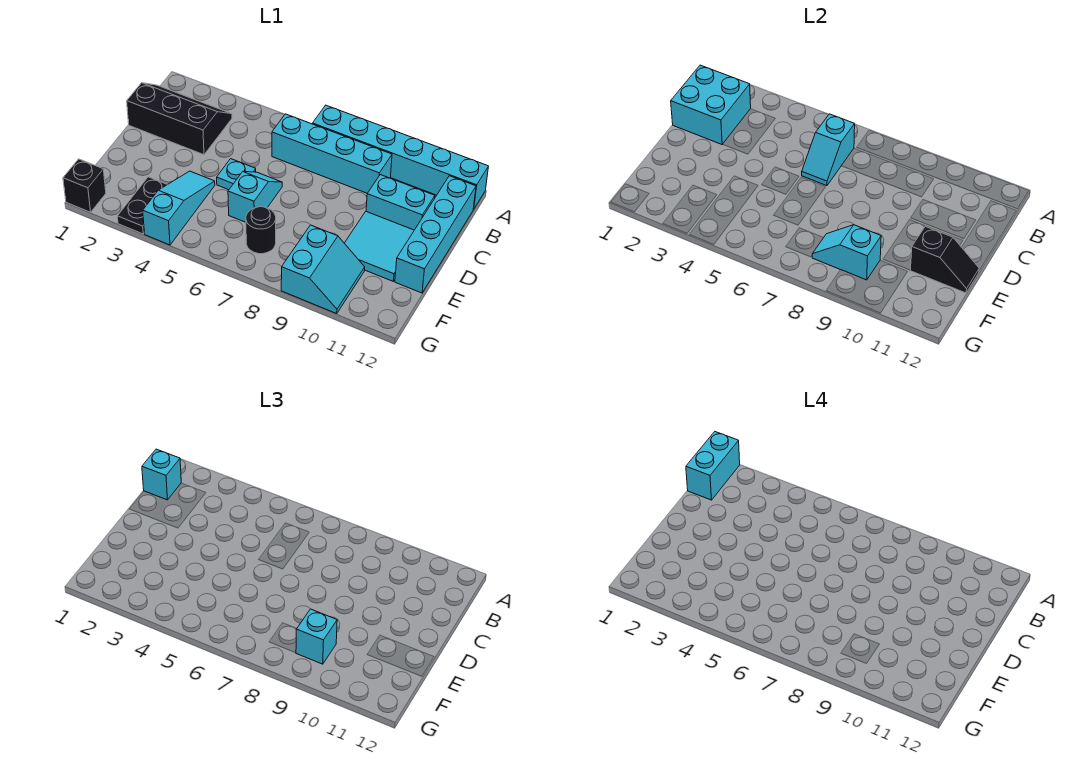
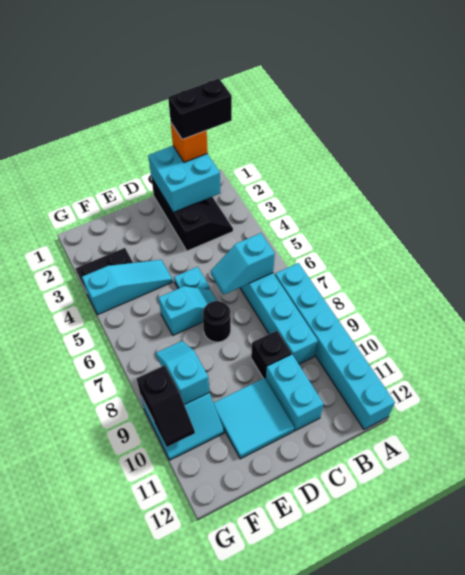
cyan 1x2 brick [686,432,740,500] -> black 1x2 brick [168,78,232,139]
cyan 1x1 brick [142,449,181,500] -> orange 1x1 brick [171,123,208,163]
cyan 1x4 brick [395,176,476,293] -> none
black 1x2 slope [910,226,979,293] -> black 1x2 slope moved to [136,365,195,447]
black 1x1 round brick [246,207,276,254] -> black 1x1 round brick moved to [203,301,231,342]
cyan 1x1 brick [296,609,337,664] -> none
black 1x1 brick [63,159,106,212] -> black 1x1 brick moved to [251,331,292,379]

